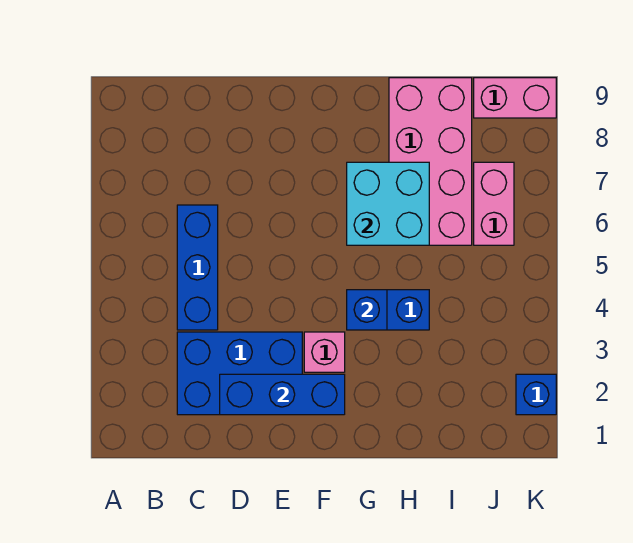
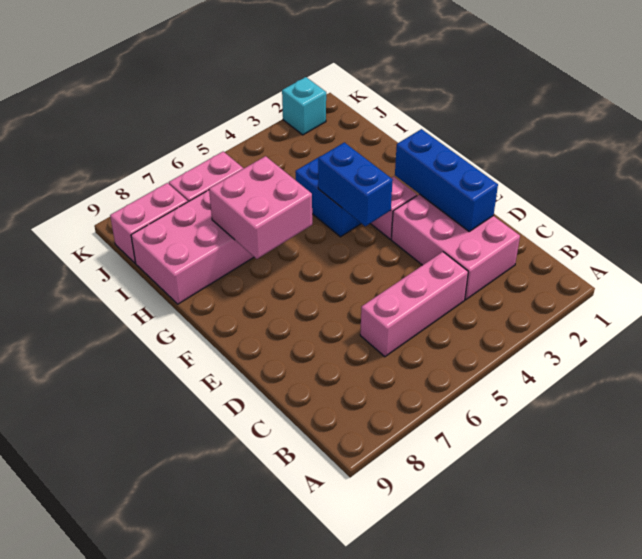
blue 2x3 brick [177,332,302,415] -> pink 2x3 brick [391,194,520,300]
blue 1x3 brick [177,205,218,330] -> pink 1x3 brick [360,252,468,357]
blue 1x1 brick [347,290,387,330] -> blue 1x2 brick [318,142,393,226]
cyan 2x2 brick [347,162,429,245] -> pink 2x2 brick [209,156,312,259]
pink 1x2 brick [474,78,556,118] -> pink 1x2 brick turned to [110,183,188,263]
blue 1x1 brick [516,374,556,415] -> cyan 1x1 brick [282,77,326,135]

